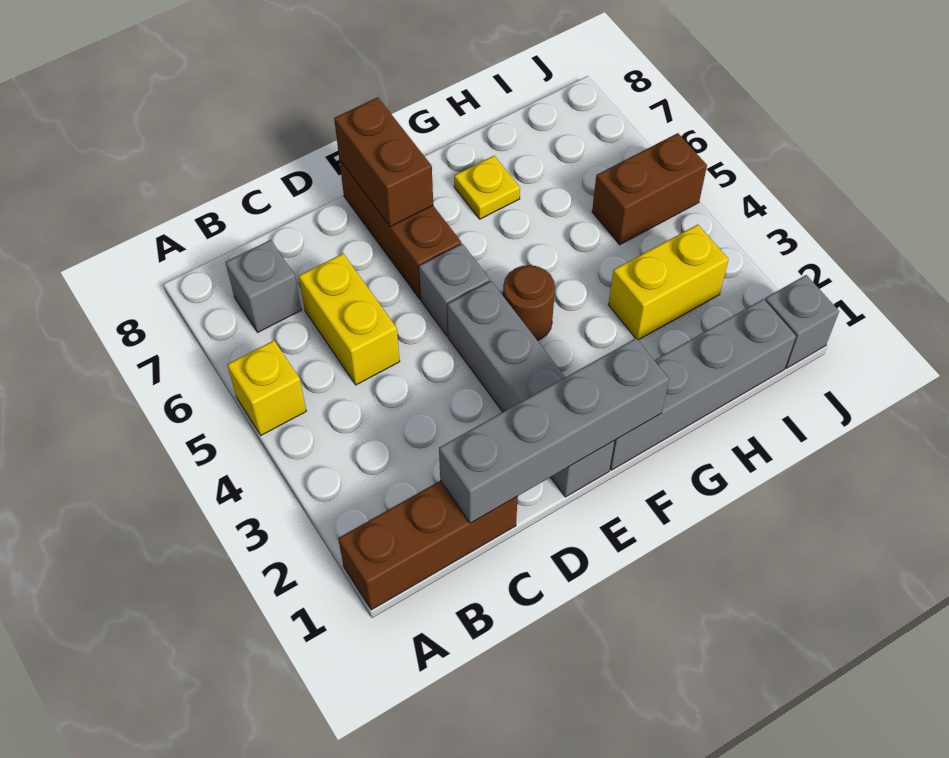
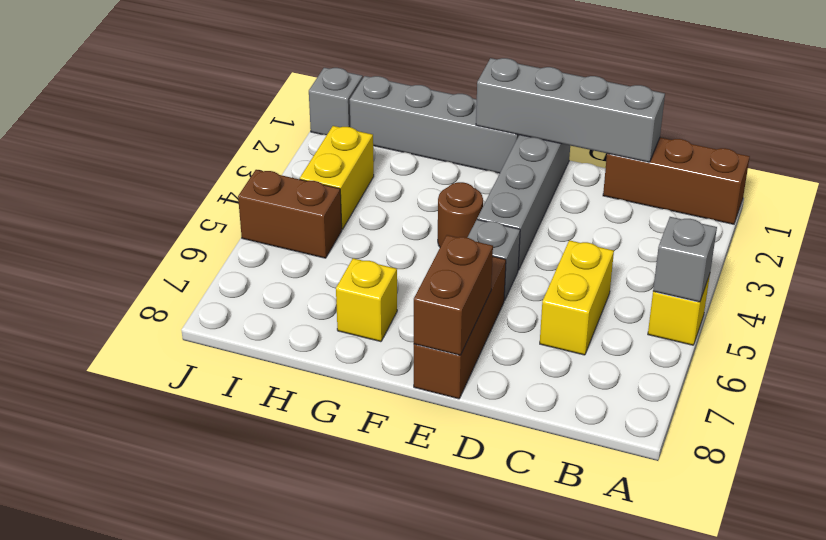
grey 1x1 brick [226,240,301,332] -> grey 1x1 brick moved to [653,217,717,302]
yellow 1x1 plate [454,156,520,219] -> yellow 1x1 brick [336,258,397,342]
yellow 1x2 brick [608,225,729,340] -> yellow 1x2 brick turned to [300,126,374,229]

